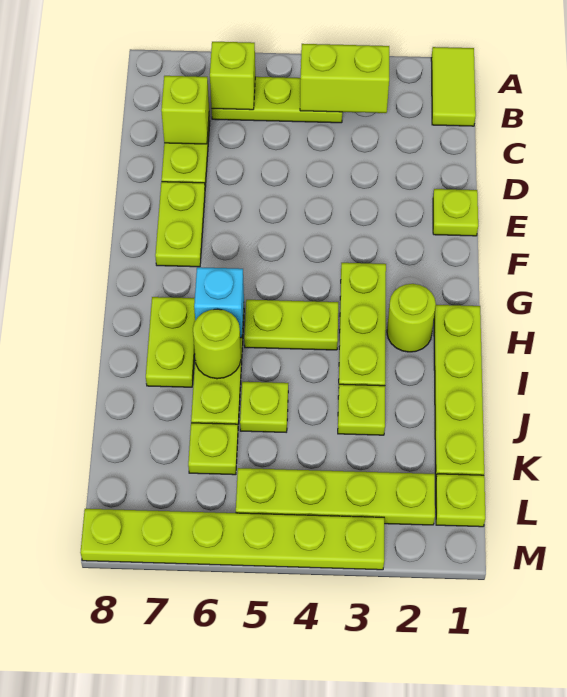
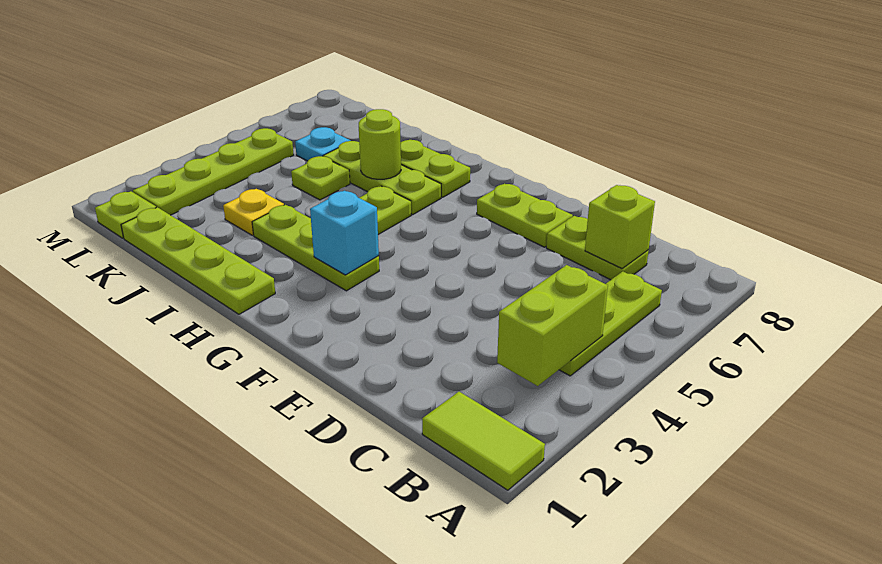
lime 1x1 brick [210,42,255,110] -> none
lime 1x1 plate [433,189,478,236] -> none
lime 1x1 round brick [387,284,436,352] -> none
cyan 1x1 brick [194,267,244,338] -> cyan 1x1 brick moved to [310,191,379,275]
lime 1x1 plate [338,384,385,435] -> yellow 1x1 plate [223,189,284,235]
lime 1x1 plate [188,423,238,475] -> cyan 1x1 plate [295,127,350,161]
lime 1x6 plate [80,509,384,570] -> none

